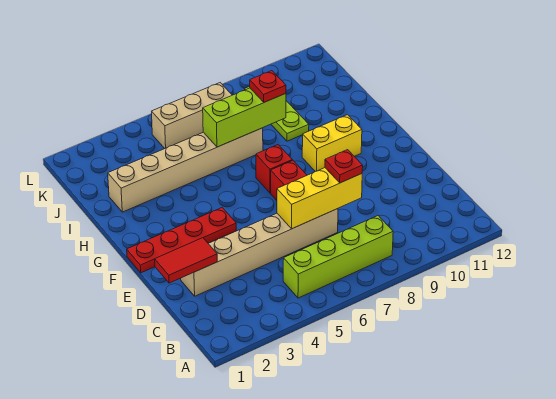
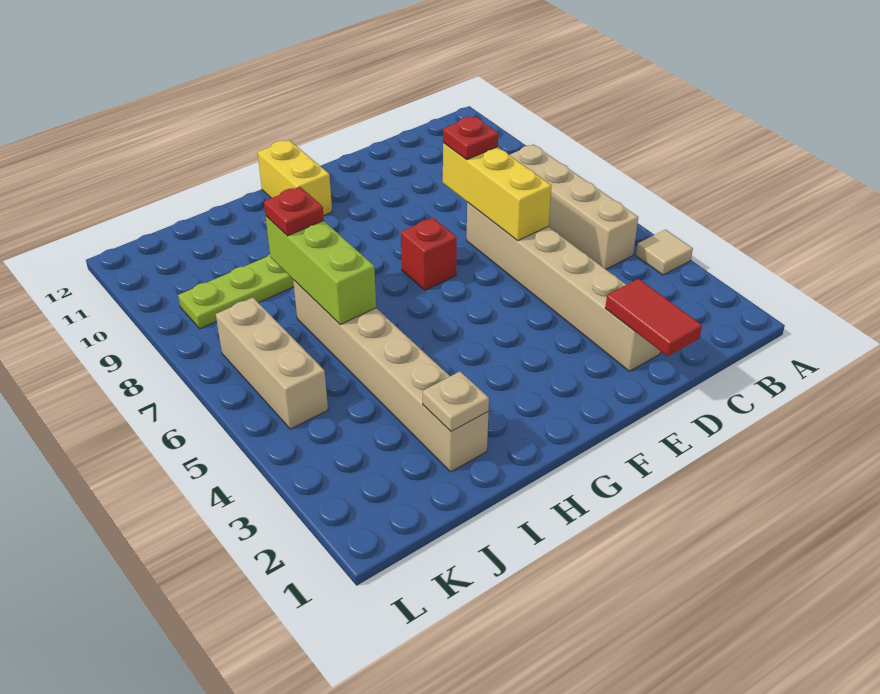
none -> tan 1x1 tile [636,230,693,275]
lime 1x4 brick [283,216,393,298] -> tan 1x4 brick [510,144,638,269]
red 1x4 plate [127,208,236,273] -> none
red 1x1 brick [256,145,292,193] -> none
yellow 1x2 brick [302,115,362,172] -> yellow 1x2 brick moved to [258,140,332,216]
none -> tan 1x1 plate [423,372,489,431]

